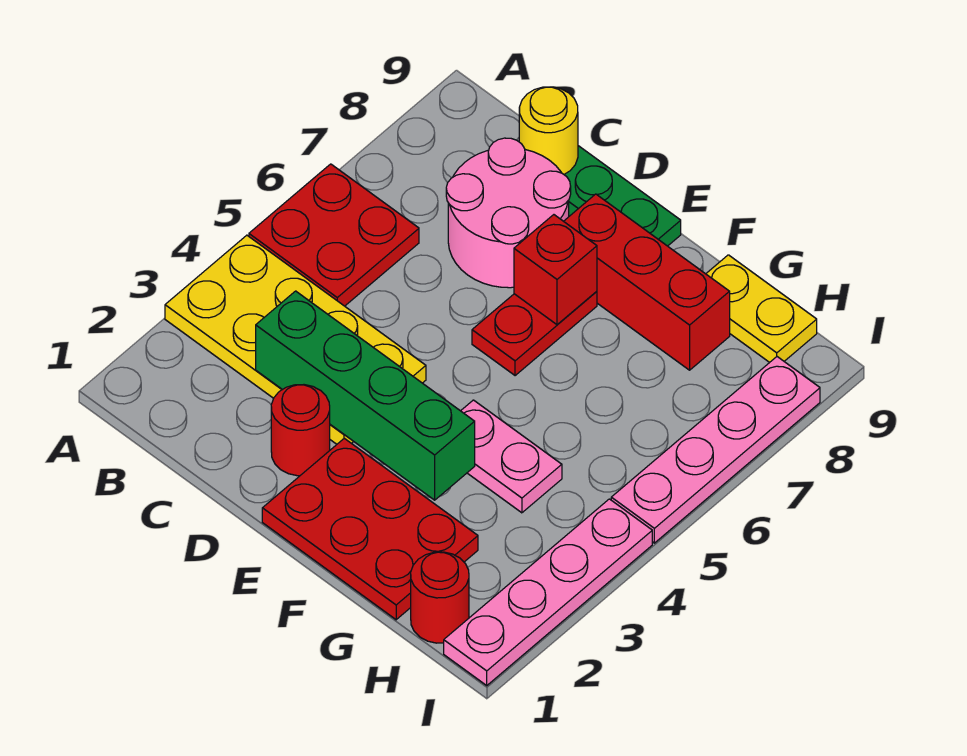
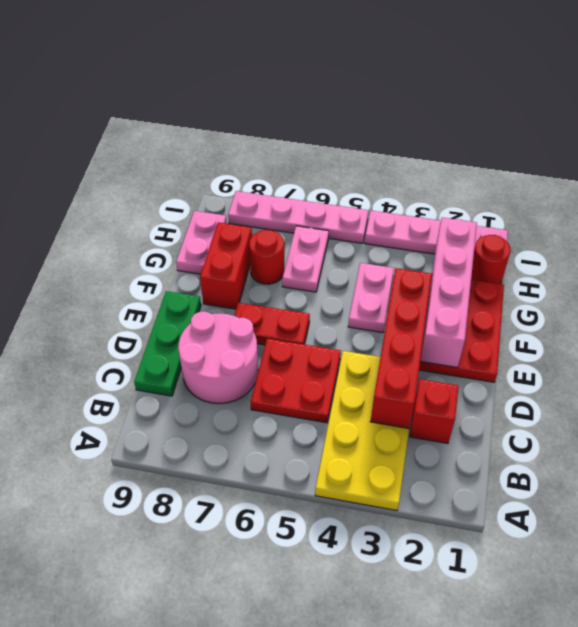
red 2x2 plate [249,164,419,306] -> red 2x2 plate moved to [251,339,341,423]
green 1x4 brick [256,291,475,500] -> red 1x4 brick [370,268,432,428]
yellow 1x1 round brick [519,87,578,174] -> none
red 1x1 round brick [271,385,330,476] -> red 1x1 round brick moved to [249,230,284,284]
none -> pink 1x4 brick [420,218,477,367]
red 1x1 brick [514,215,597,325] -> red 1x1 brick moved to [410,379,459,443]
red 1x3 brick [564,194,730,370] -> red 1x2 brick [200,222,252,309]
none -> pink 1x2 plate [282,226,329,292]
yellow 1x2 plate [706,255,817,362] -> pink 1x2 plate [176,211,227,274]

